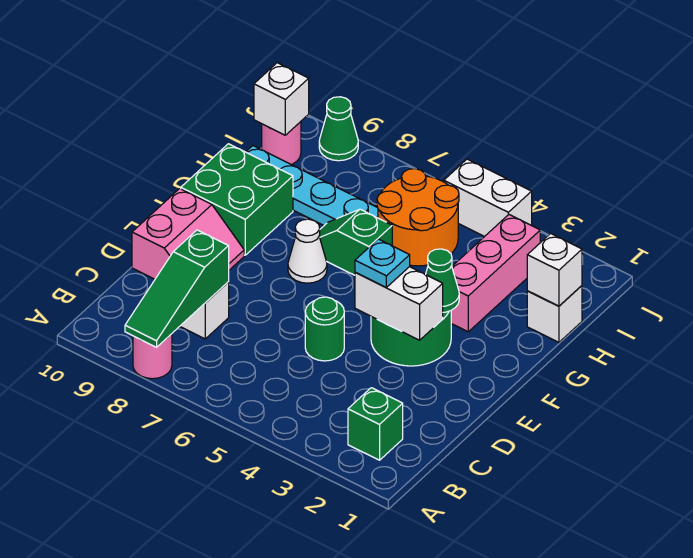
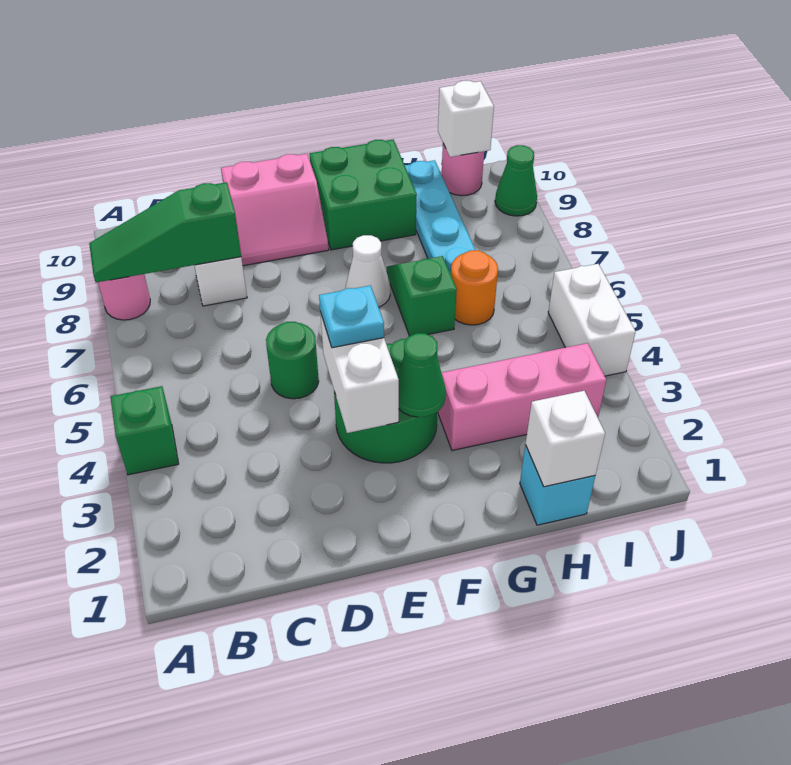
green 1x1 brick [348,388,403,460] -> green 1x1 brick moved to [111,386,179,475]
white 1x1 brick [527,286,582,342] -> cyan 1x1 brick [520,445,595,525]
orange 2x2 round brick [377,169,459,266] -> orange 1x1 round brick [451,250,498,325]

